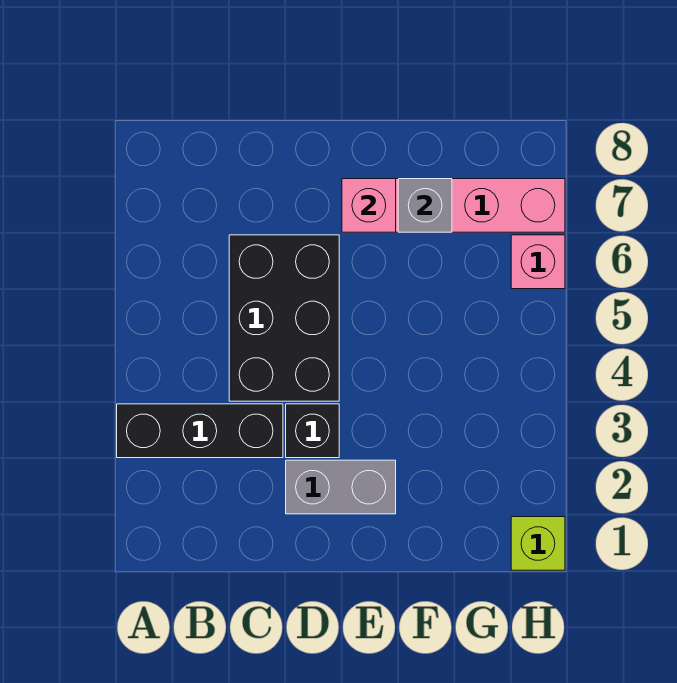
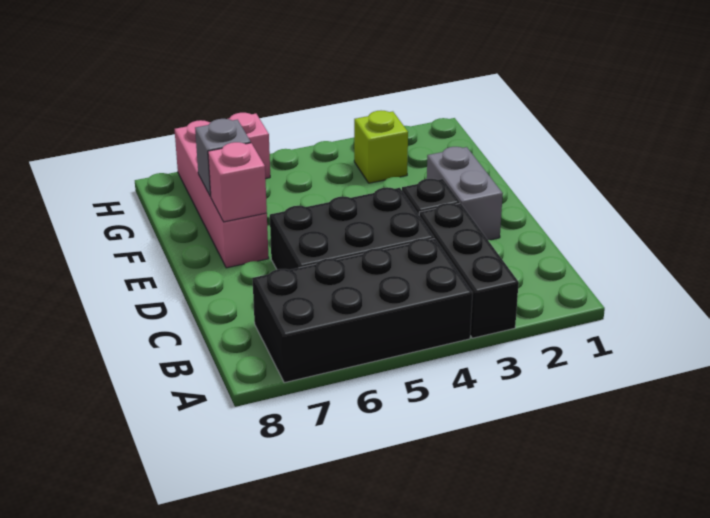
none -> black 2x4 brick [252,238,473,383]
lime 1x1 brick [511,517,565,570] -> lime 1x1 brick moved to [354,111,408,183]

